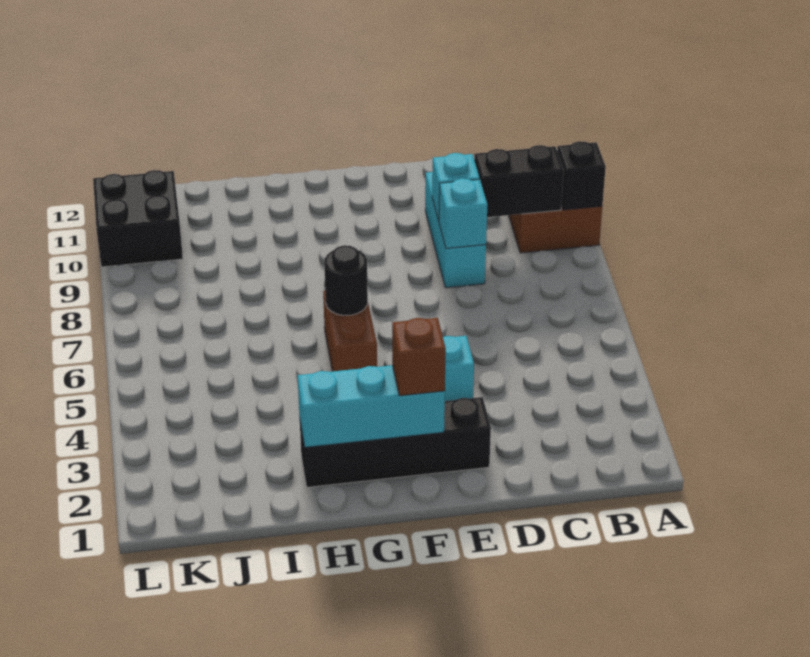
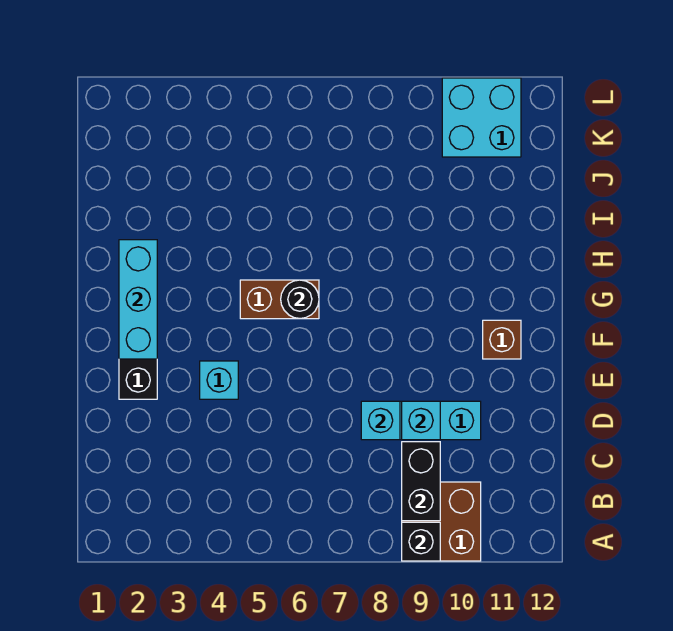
brown 1x1 brick [392,318,446,396] -> brown 1x1 brick moved to [483,320,521,359]
black 2x2 brick [93,170,183,267] -> cyan 2x2 brick [442,78,521,157]

